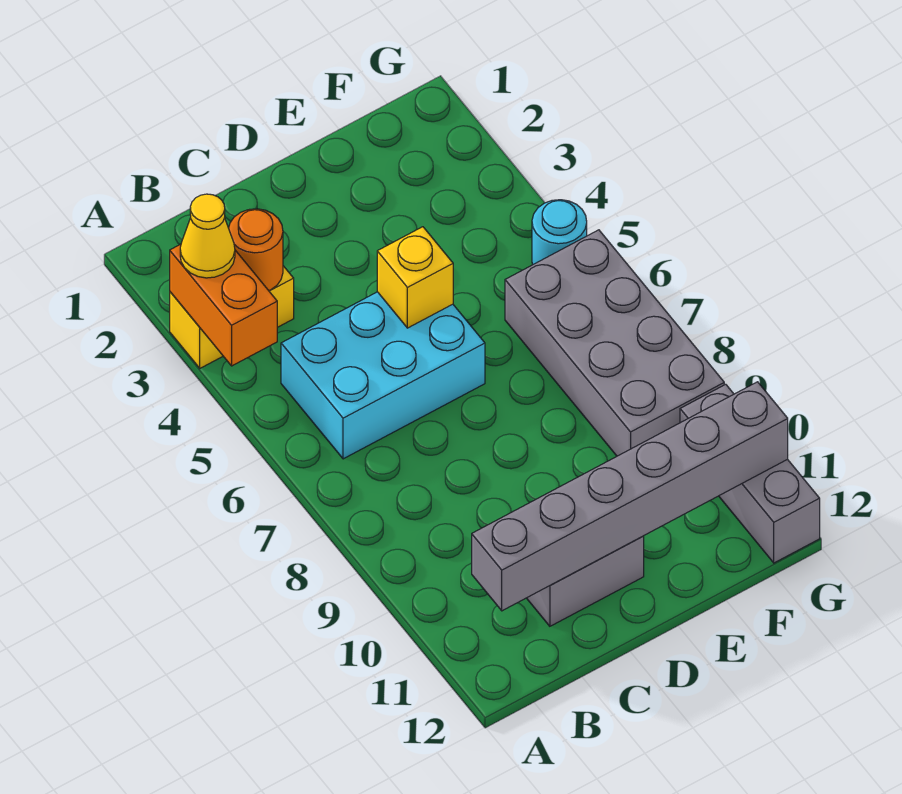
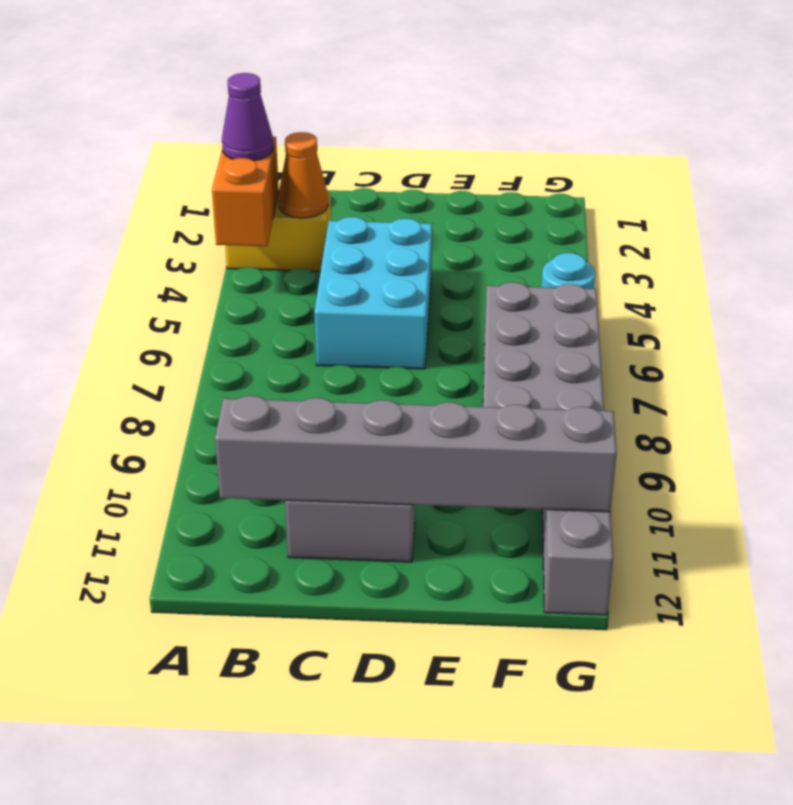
yellow 1x1 cone [180,194,235,278] -> purple 1x1 cone [222,73,273,161]
orange 1x1 round brick [229,209,283,291] -> orange 1x1 cone [278,132,328,218]
cyan 2x3 brick [281,292,485,459] -> cyan 2x3 brick turned to [314,217,432,369]
yellow 1x1 brick [377,227,453,328] -> none

